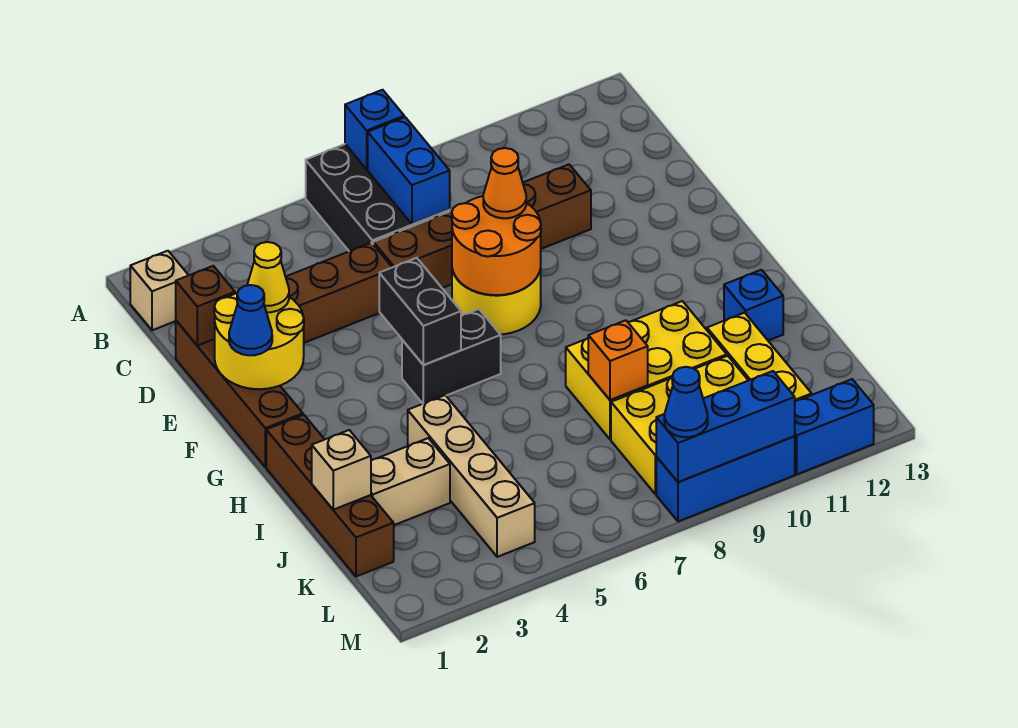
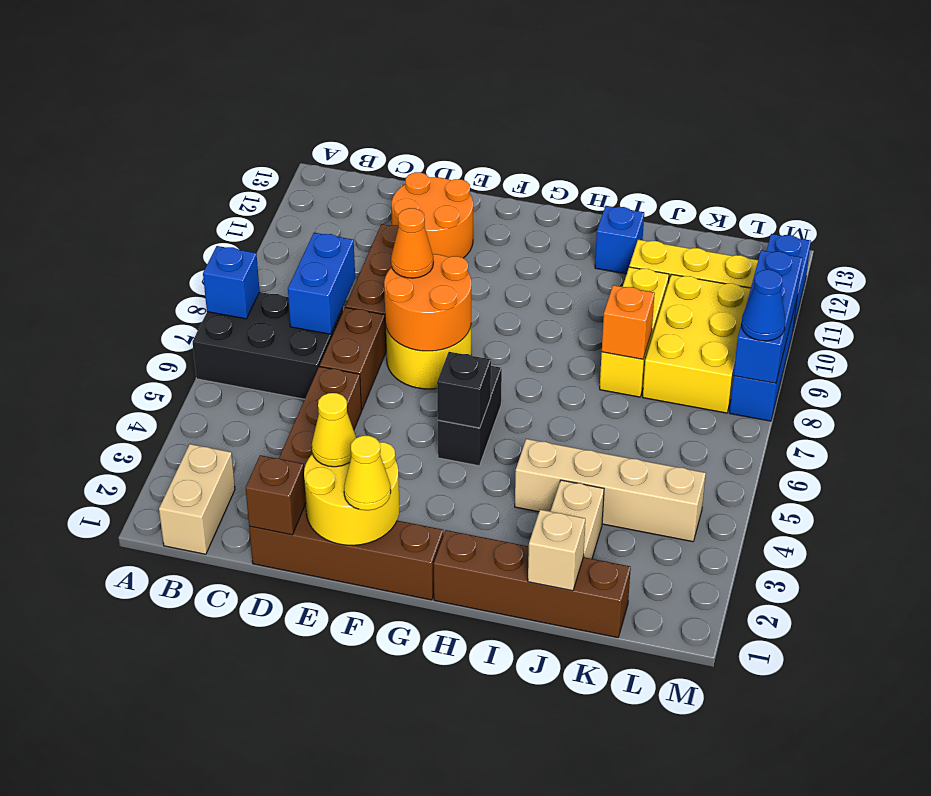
tan 1x1 brick [130,251,189,330] -> tan 1x2 brick [159,444,235,554]
blue 1x2 brick [368,117,450,224] -> blue 1x2 brick turned to [288,233,355,334]
none -> orange 2x2 round brick [392,172,473,258]
blue 1x1 cone [229,285,272,355] -> yellow 1x1 cone [344,436,391,510]
black 1x2 brick [379,258,461,365] -> black 1x1 brick [437,352,491,428]
yellow 2x3 brick [566,301,727,439] -> yellow 1x3 brick [600,267,669,397]

